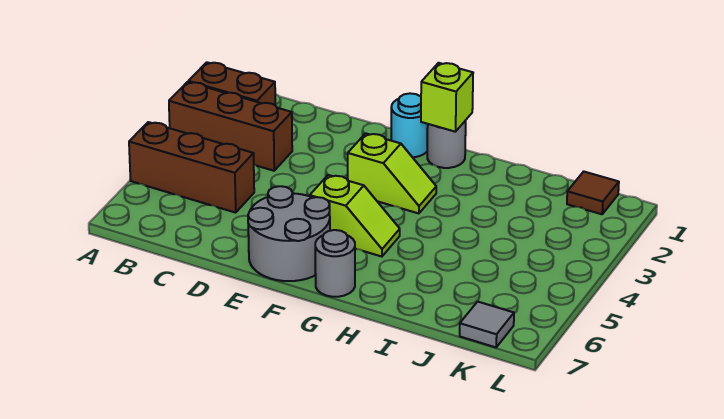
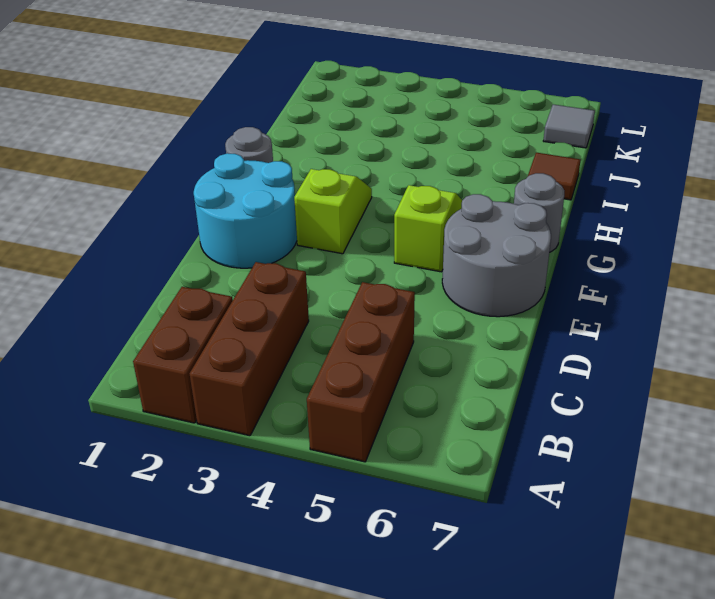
cyan 1x1 round brick [391,93,428,157] -> cyan 2x2 round brick [194,153,297,268]
lime 1x1 brick [421,63,473,132] -> none
brown 1x1 tile [567,172,619,214] -> brown 1x1 tile moved to [528,153,580,200]

